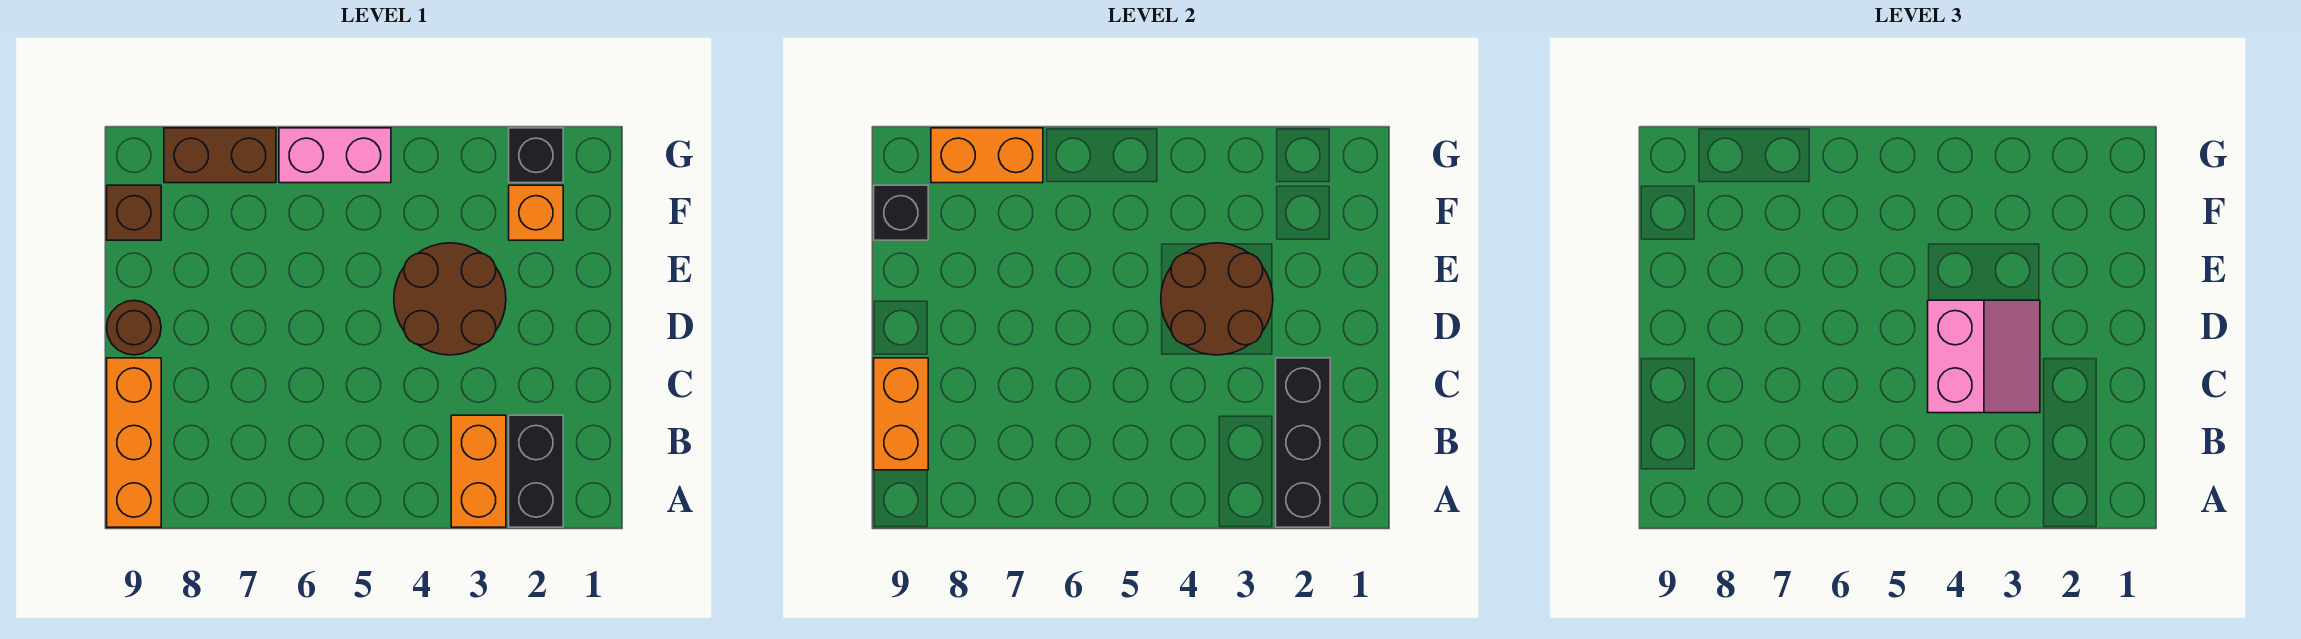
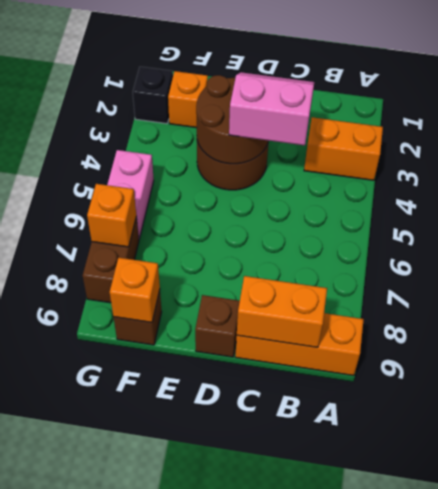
black 1x2 brick [509,415,563,527] -> none
black 1x3 brick [1276,358,1330,527] -> none
brown 1x1 round brick [107,300,161,355] -> brown 1x1 brick [195,295,240,357]
black 1x1 brick [874,185,928,240] -> orange 1x1 brick [110,258,160,322]
orange 1x2 brick [931,128,1043,183] -> orange 1x1 brick [87,184,136,247]

